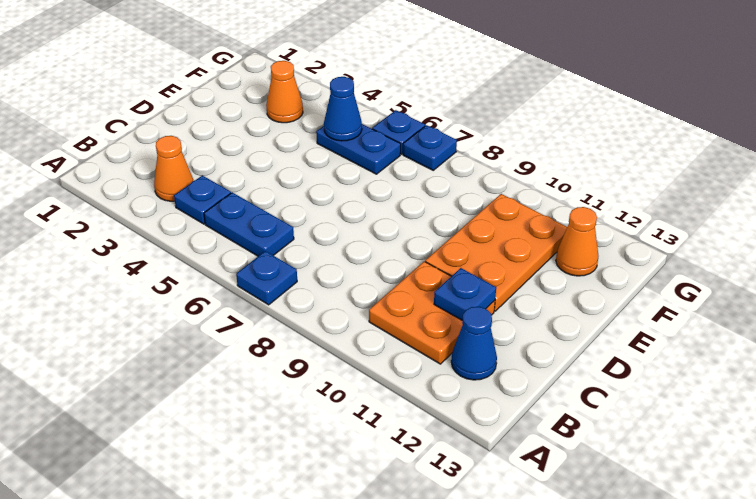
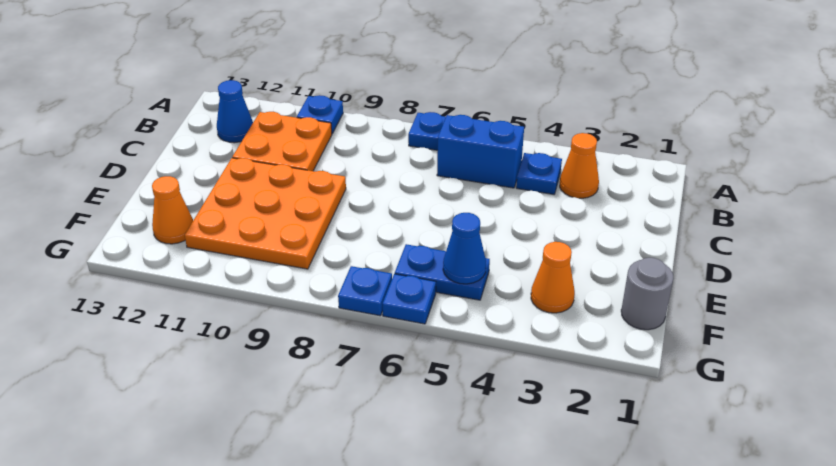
blue 1x2 plate [204,192,294,256] -> blue 1x2 brick [437,115,524,188]
blue 1x1 plate [434,268,496,320] -> blue 1x1 plate moved to [297,95,343,134]
orange 2x3 plate [425,194,567,311] -> orange 3x3 plate [185,158,346,269]
none -> grey 1x1 round brick [621,258,673,330]

